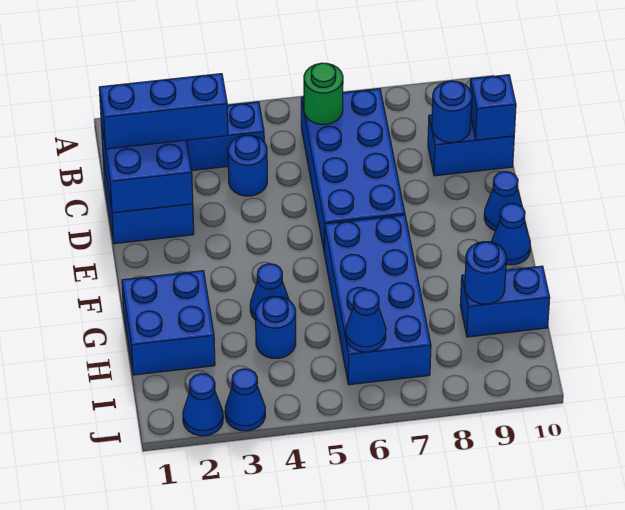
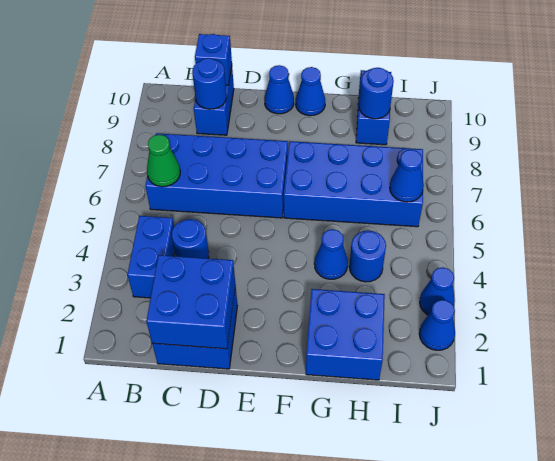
green 1x1 round brick [304,63,343,125] -> green 1x1 cone [147,135,180,187]
blue 1x3 brick [99,74,228,149] -> none

